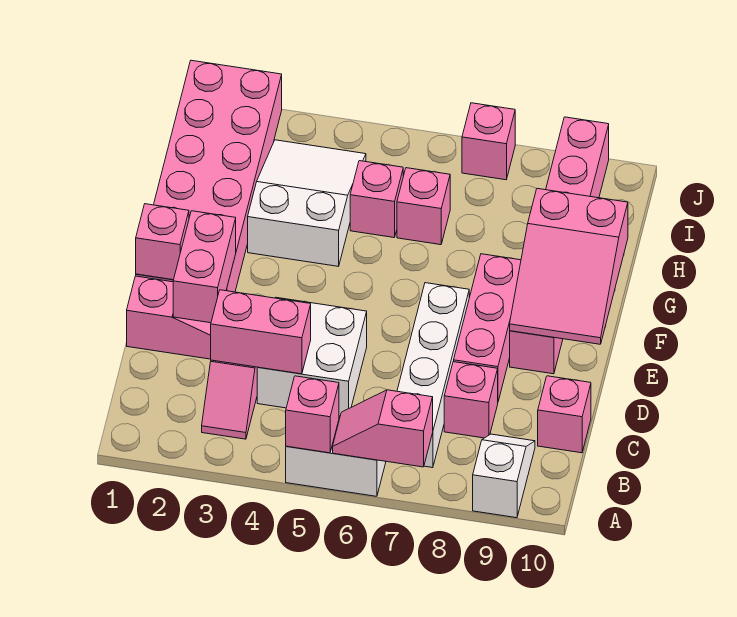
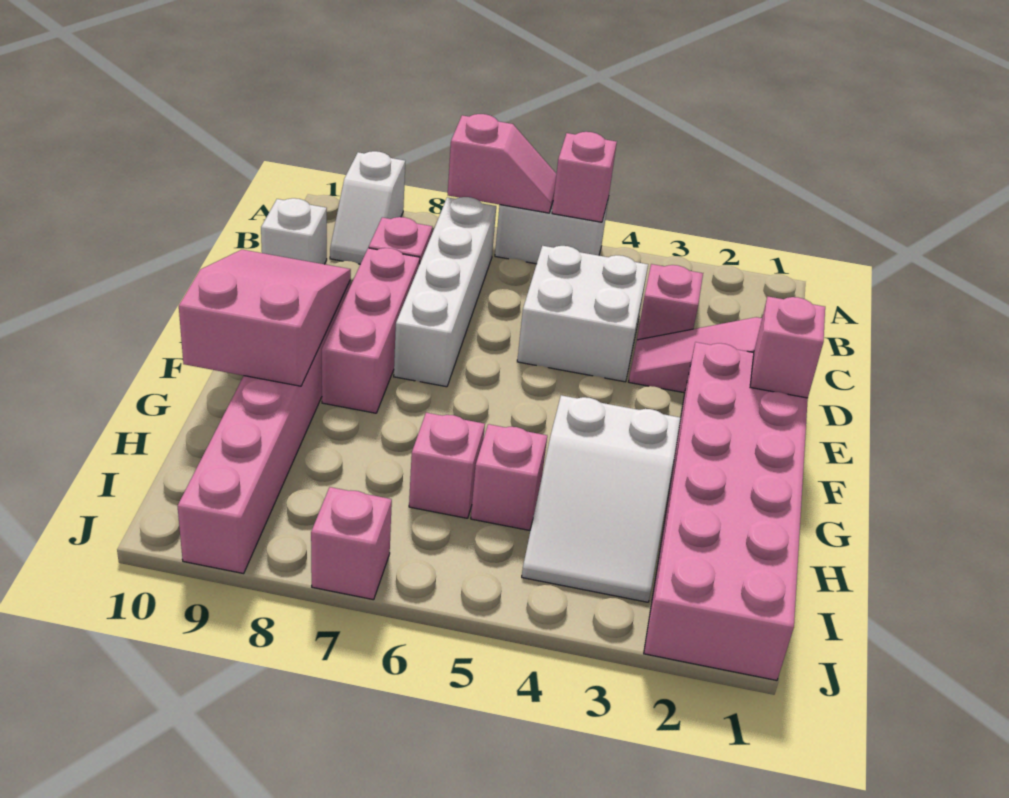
pink 1x2 brick [211,290,311,374] -> none
pink 1x1 brick [538,376,591,453] -> white 1x1 brick [261,198,327,264]
pink 1x2 brick [173,211,236,323] -> none

